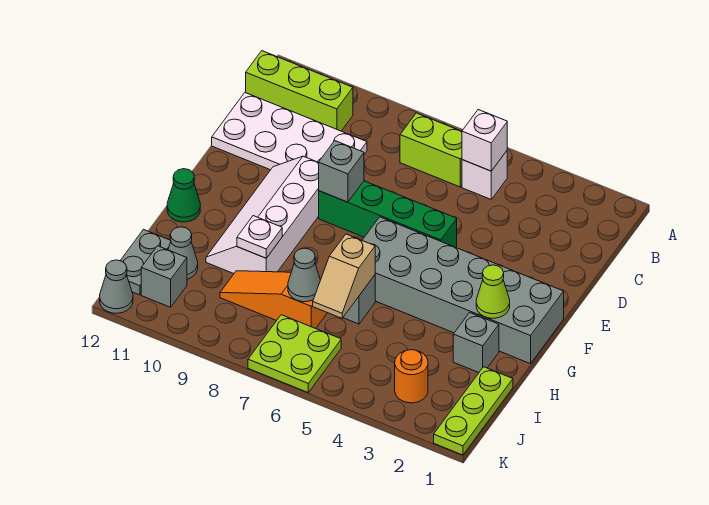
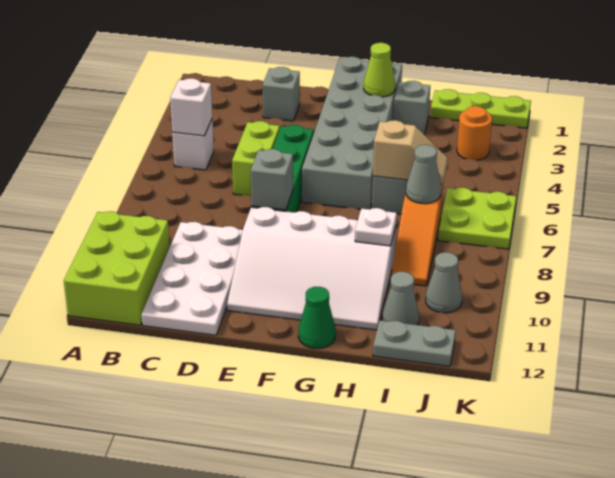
lime 1x2 brick [400,113,462,187] -> lime 1x2 brick moved to [232,121,280,196]
lime 1x3 brick [246,51,353,131] -> lime 2x3 brick [64,211,170,325]
white 2x4 slope [206,156,319,274] -> white 3x4 slope [227,207,396,330]
grey 1x1 brick [141,246,187,307] -> grey 1x1 brick moved to [263,67,300,121]
grey 1x1 cone [100,260,133,313] -> grey 1x1 cone moved to [426,252,462,313]

